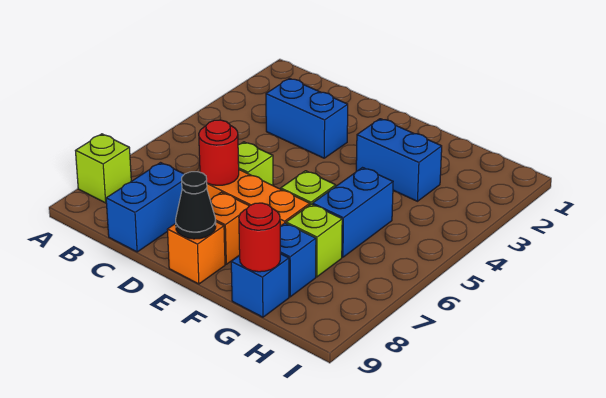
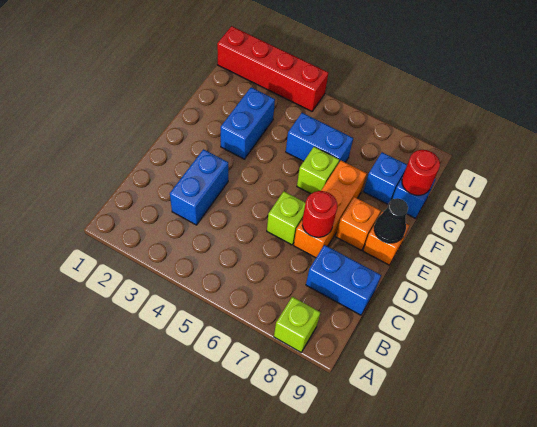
lime 1x1 brick [286,204,342,277] -> none
none -> red 1x4 brick [217,26,328,111]

